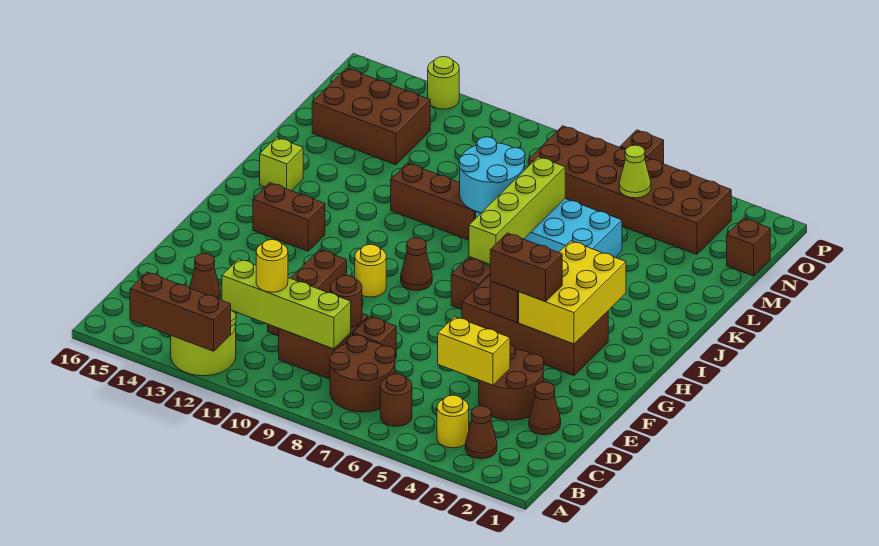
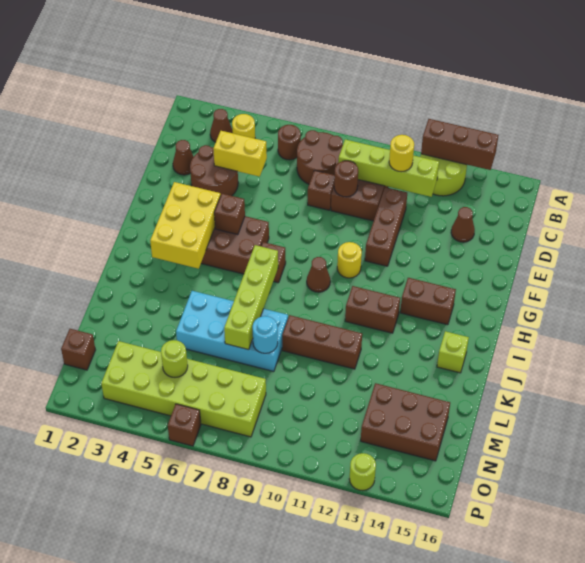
brown 1x2 brick [490,233,562,302] -> brown 1x2 brick moved to [345,286,400,333]
cyan 2x2 round brick [459,137,525,213] -> cyan 1x1 round brick [253,316,278,353]
brown 2x6 brick [528,126,731,255] -> lime 2x6 brick [101,341,266,437]
lime 1x1 cone [619,145,651,198] -> lime 1x1 round brick [161,340,188,377]

